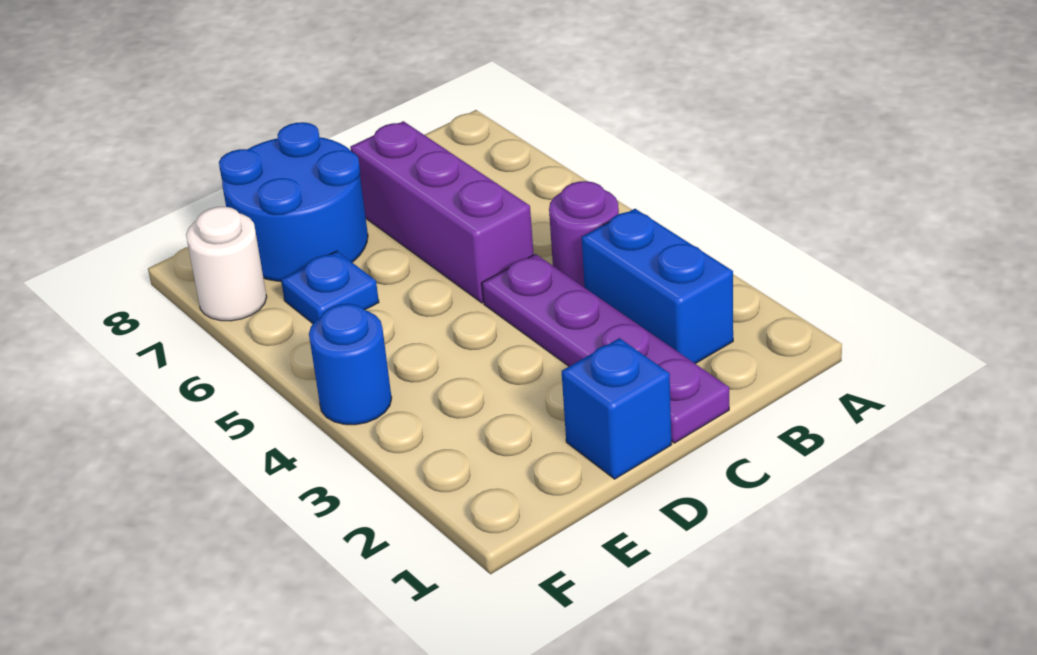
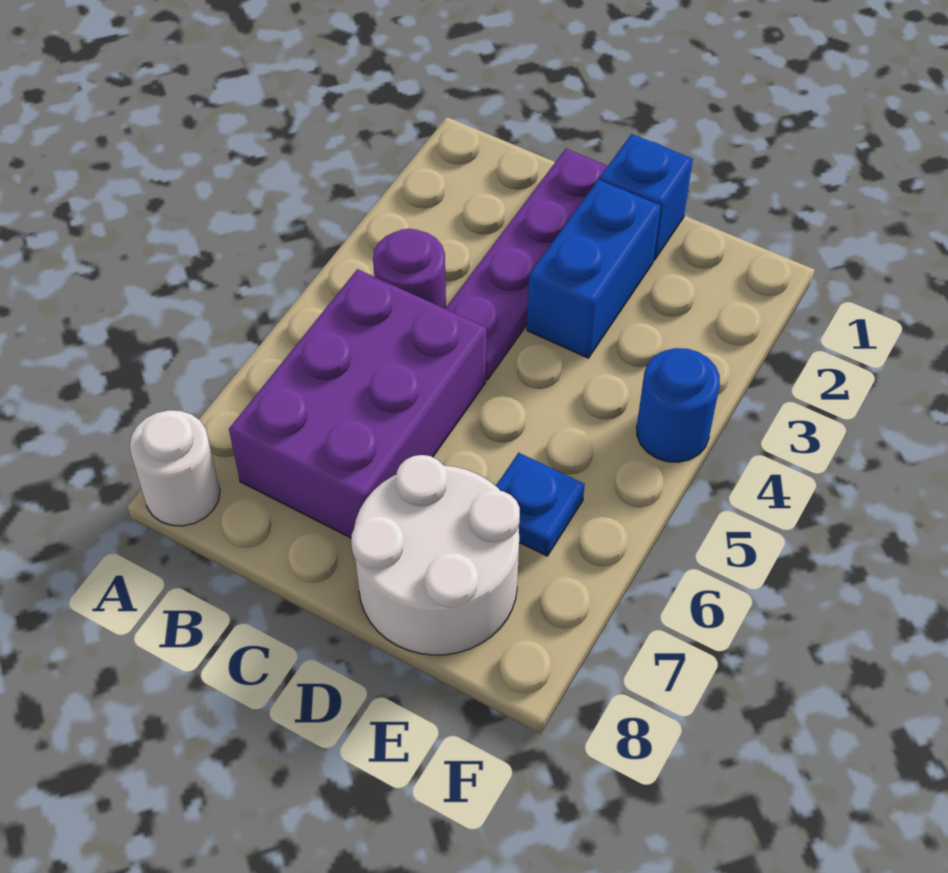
blue 1x2 brick [582,209,733,364] -> blue 1x2 brick moved to [527,180,661,358]
purple 1x3 brick [350,121,534,303] -> purple 2x3 brick [229,269,486,538]
blue 2x2 round brick [219,122,368,282] -> white 2x2 round brick [351,455,520,655]
white 1x1 round brick [186,207,267,321] -> white 1x1 round brick moved to [130,410,220,526]

